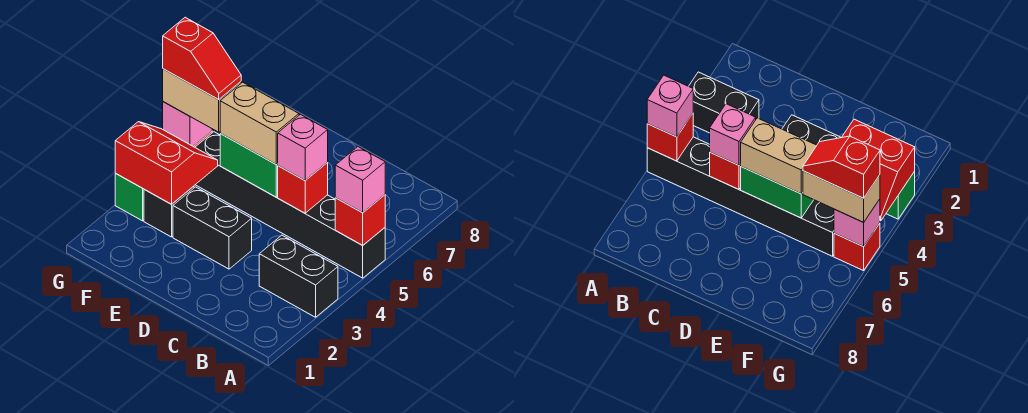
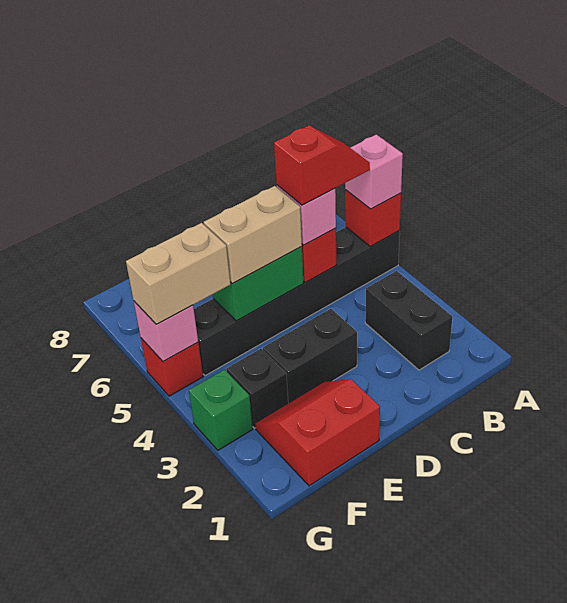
black 1x2 brick [259,235,338,317] -> black 1x2 brick turned to [365,271,452,370]
red 2x2 slope [115,122,218,204] -> red 2x2 slope moved to [255,379,380,486]
red 1x2 slope [163,17,241,100] -> red 1x2 slope moved to [274,126,370,205]

